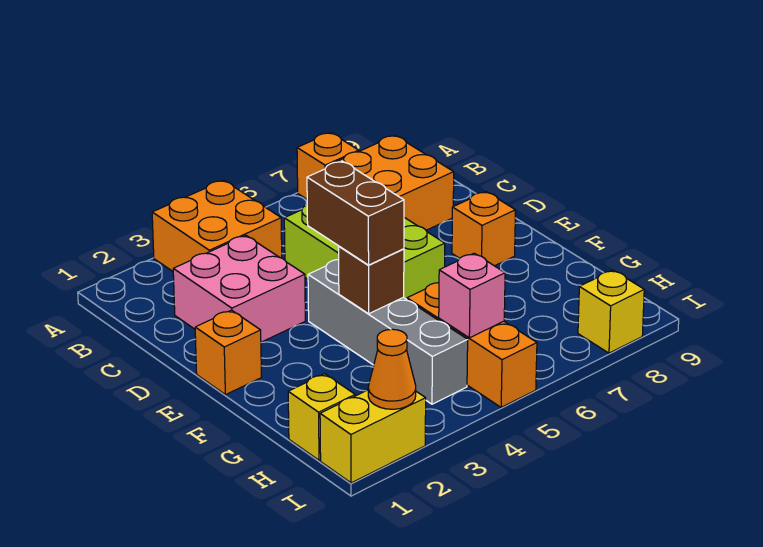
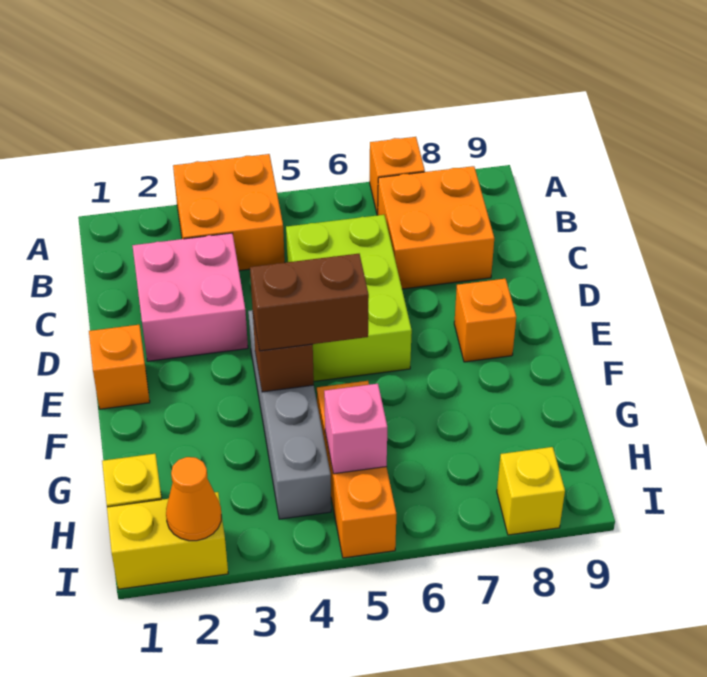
brown 1x2 brick [307,161,404,265] -> brown 1x2 brick turned to [250,254,369,351]

